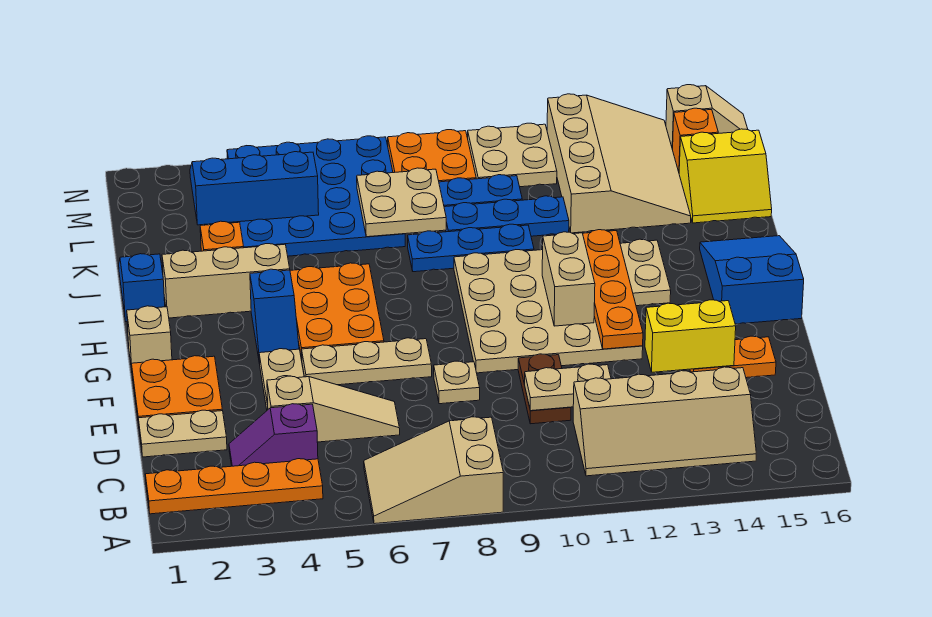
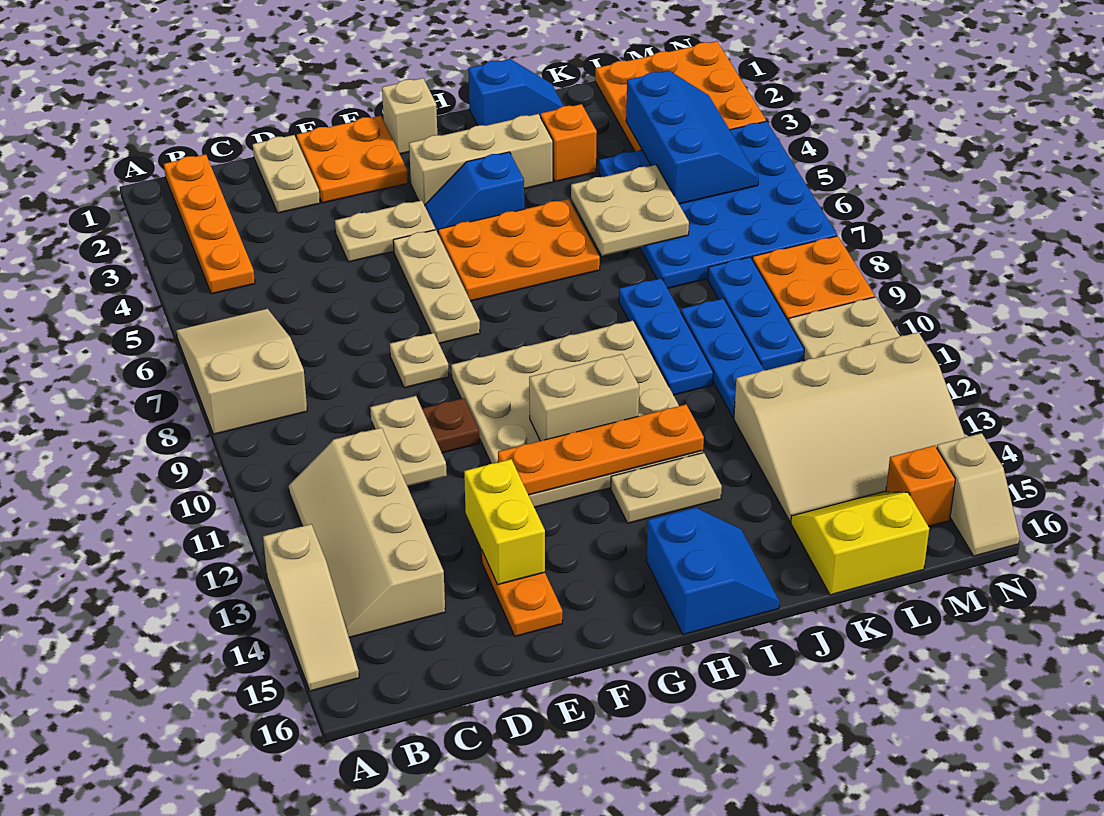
purple 1x2 slope [229,404,318,466] -> none
tan 1x3 slope [267,376,400,442] -> tan 1x3 slope moved to [263,524,359,691]
blue 2x3 slope [700,236,804,324] -> blue 2x2 slope [646,507,780,635]
tan 1x3 brick [162,244,290,318] -> tan 1x3 brick turned to [409,114,553,205]
tan 2x2 plate [357,168,446,237] -> tan 2x2 plate moved to [571,165,689,256]
yellow 2x2 slope [679,129,772,223] -> yellow 2x2 slope turned to [791,492,929,595]
none -> orange 3x3 plate [595,41,766,151]

